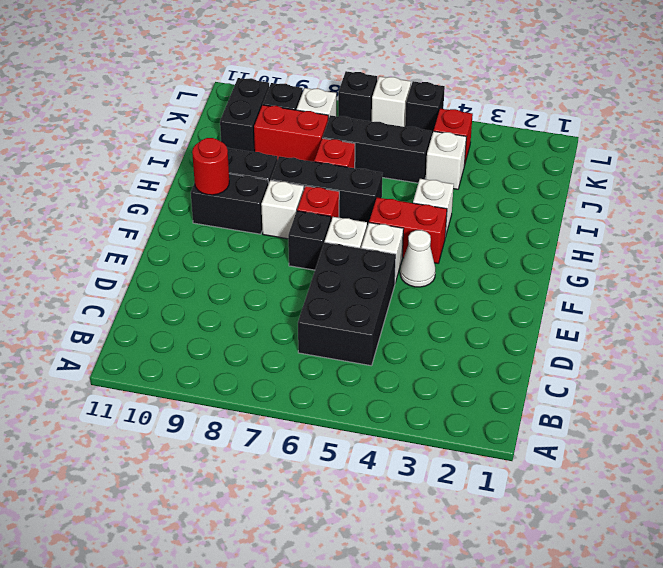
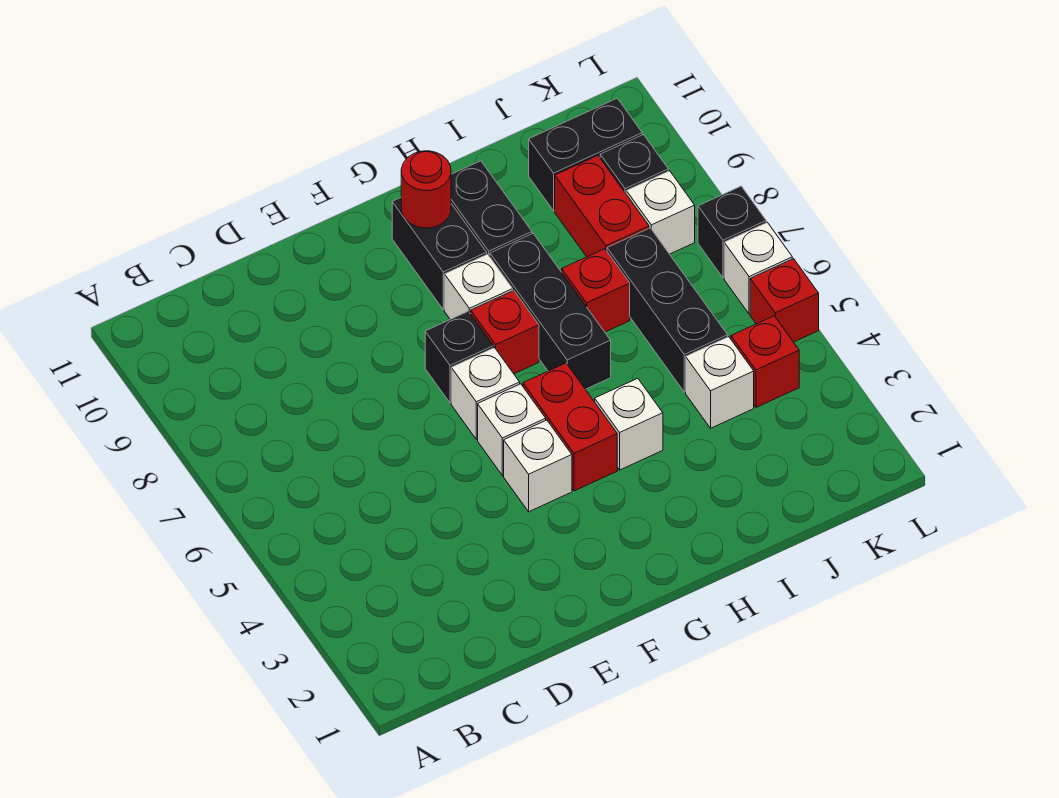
black 2x3 brick [298,242,396,366] -> none
white 1x1 cone [400,230,435,287] -> white 1x1 brick [504,420,572,512]
black 1x1 brick [405,81,445,137] -> red 1x1 brick [750,259,819,342]

